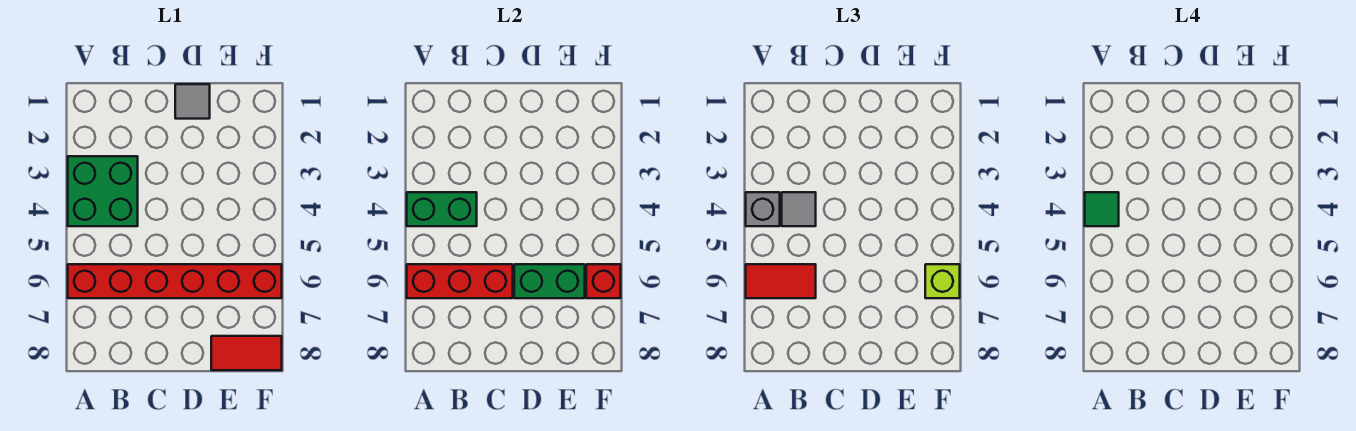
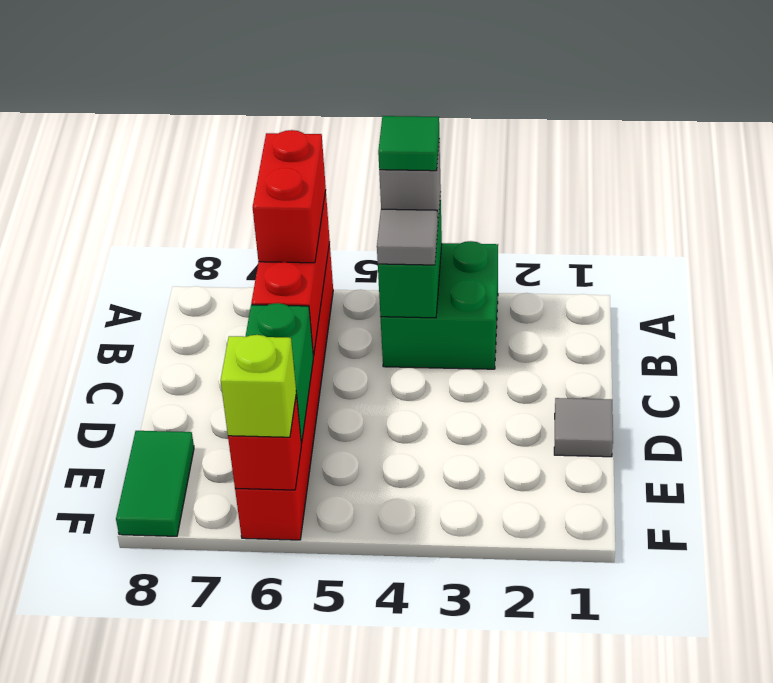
red 1x2 tile [746,264,816,298] -> red 1x2 brick [253,130,326,263]
red 1x2 tile [211,336,282,370] -> green 1x2 tile [116,431,194,536]

